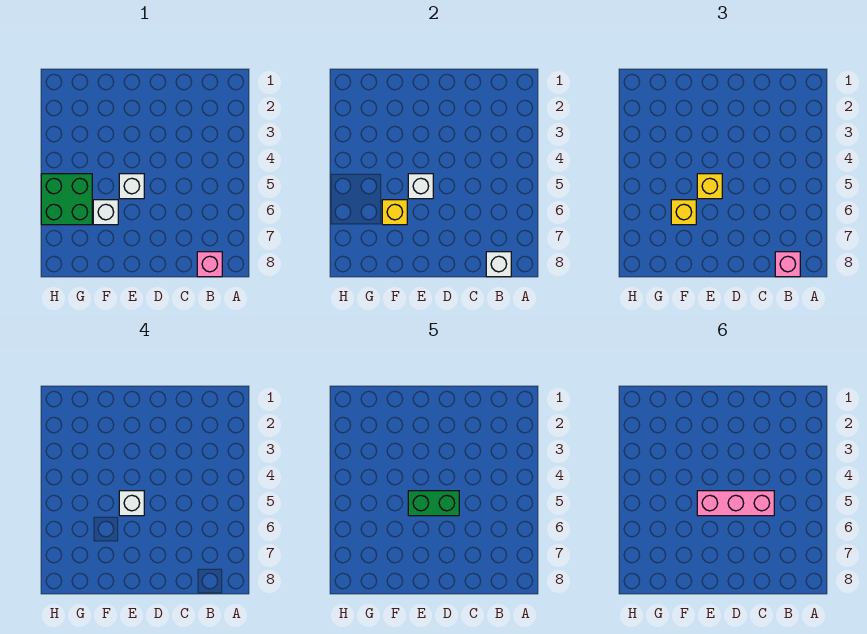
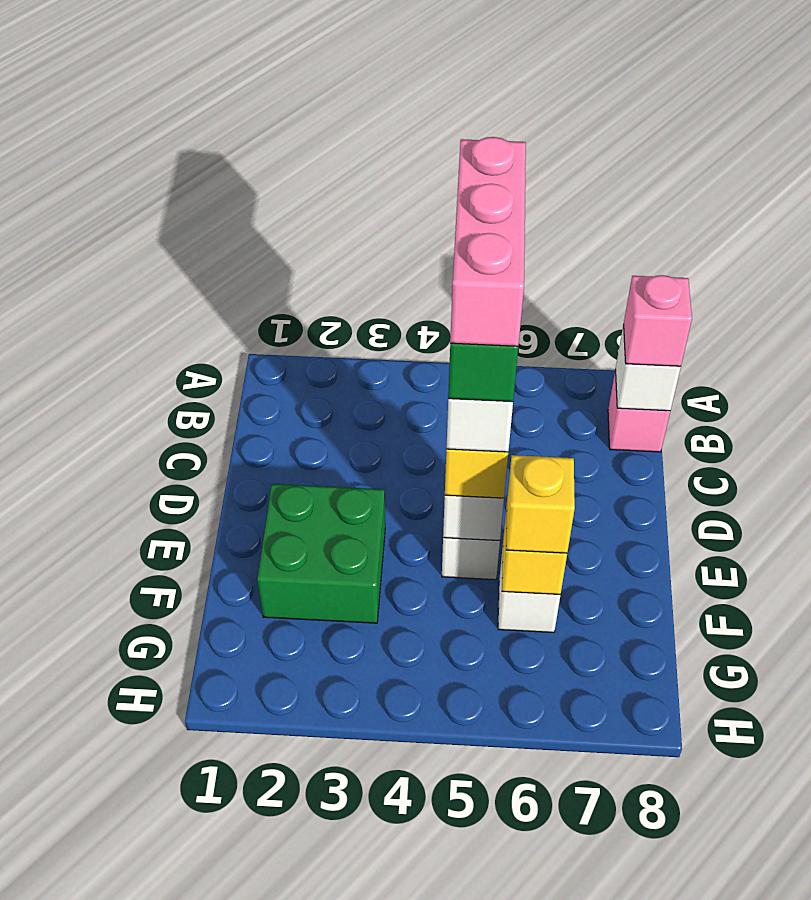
green 2x2 brick [41,174,92,225] -> green 2x2 brick moved to [257,484,385,623]

